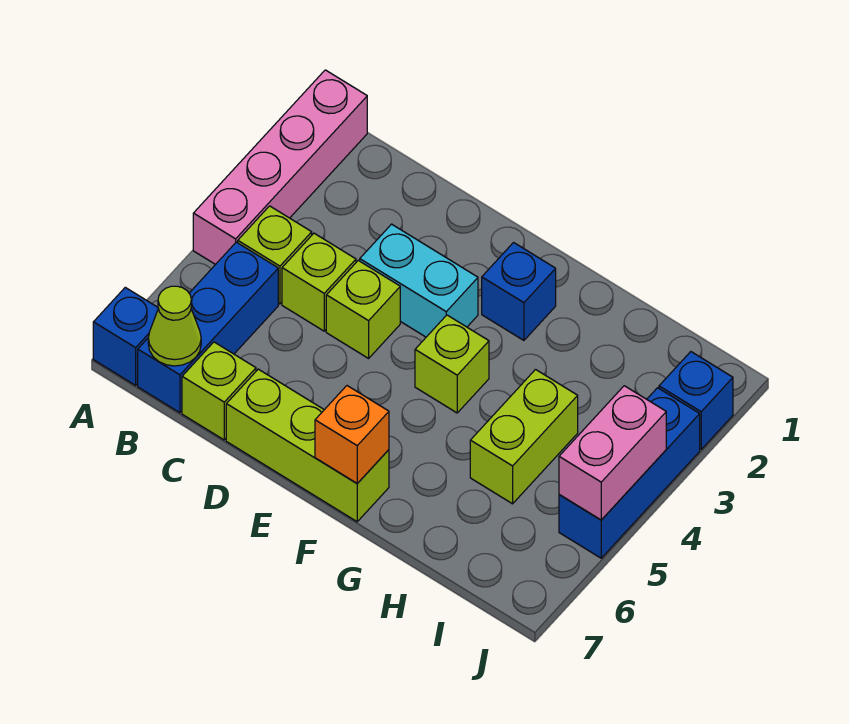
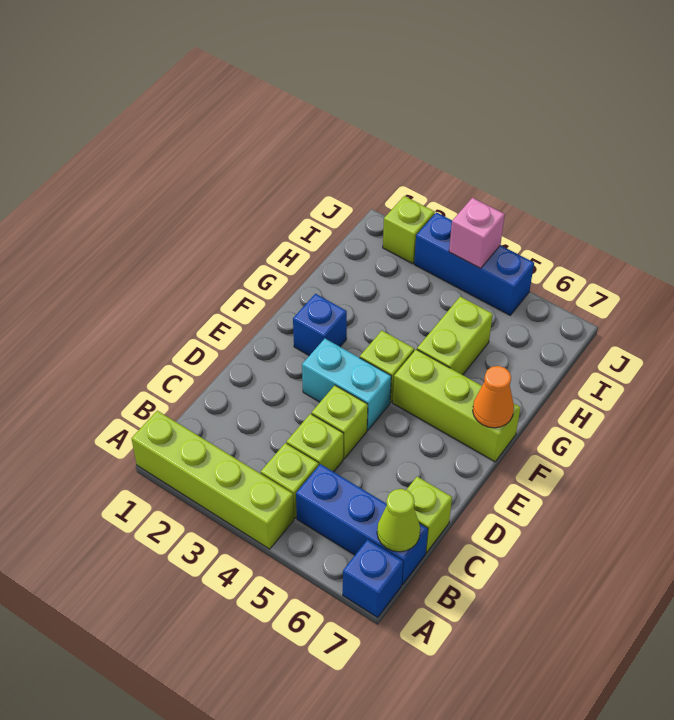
pink 1x4 brick [193,70,367,265] -> lime 1x4 brick [131,411,294,549]
cyan 1x2 brick [360,224,478,337] -> cyan 1x2 brick turned to [302,339,391,430]
lime 1x3 brick [226,369,389,522] -> lime 1x3 brick turned to [393,349,521,462]
orange 1x1 brick [315,386,389,483] -> orange 1x1 cone [473,366,514,428]
lime 1x2 brick [470,370,578,504] -> lime 1x2 brick turned to [417,297,493,375]
blue 1x1 brick [659,352,733,449] -> lime 1x1 brick [383,196,435,264]
pink 1x2 brick [559,386,666,520] -> pink 1x1 brick [449,198,505,269]

